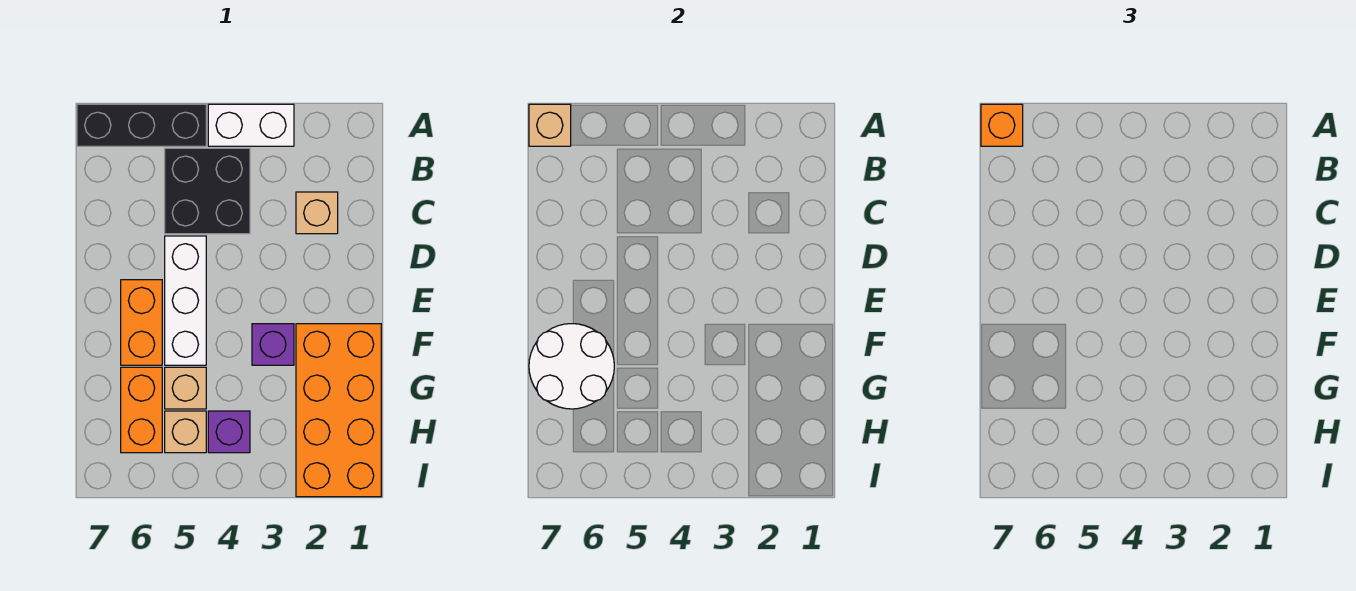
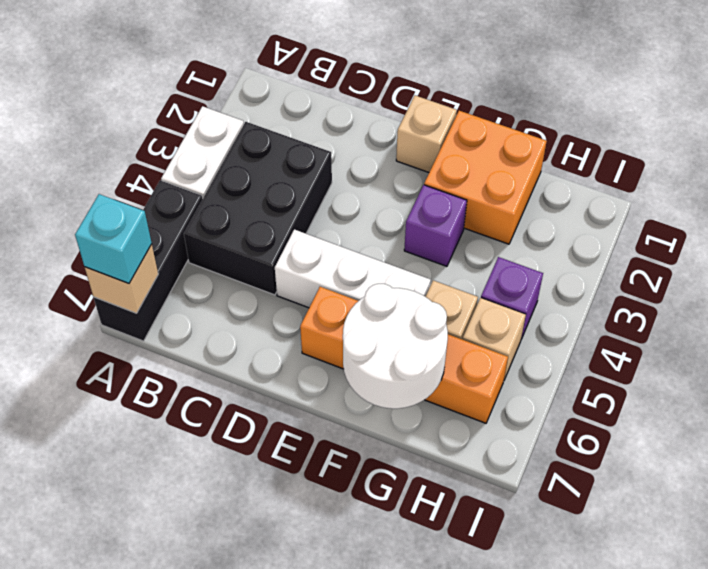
orange 1x1 brick [981,104,1023,146] -> cyan 1x1 brick [75,194,152,283]
black 2x2 brick [165,148,250,234] -> black 2x3 brick [184,122,332,295]
tan 1x1 brick [296,192,338,234] -> tan 1x1 brick moved to [396,95,457,172]
orange 2x4 brick [296,324,381,497] -> orange 2x2 brick [424,111,547,244]

